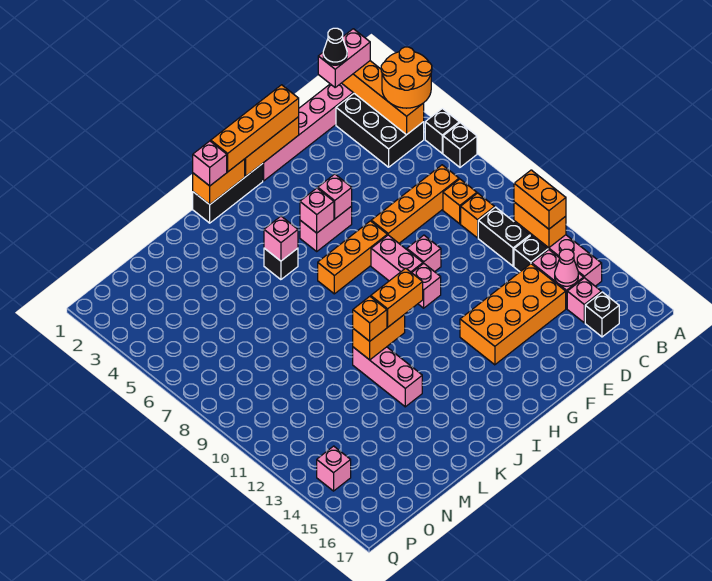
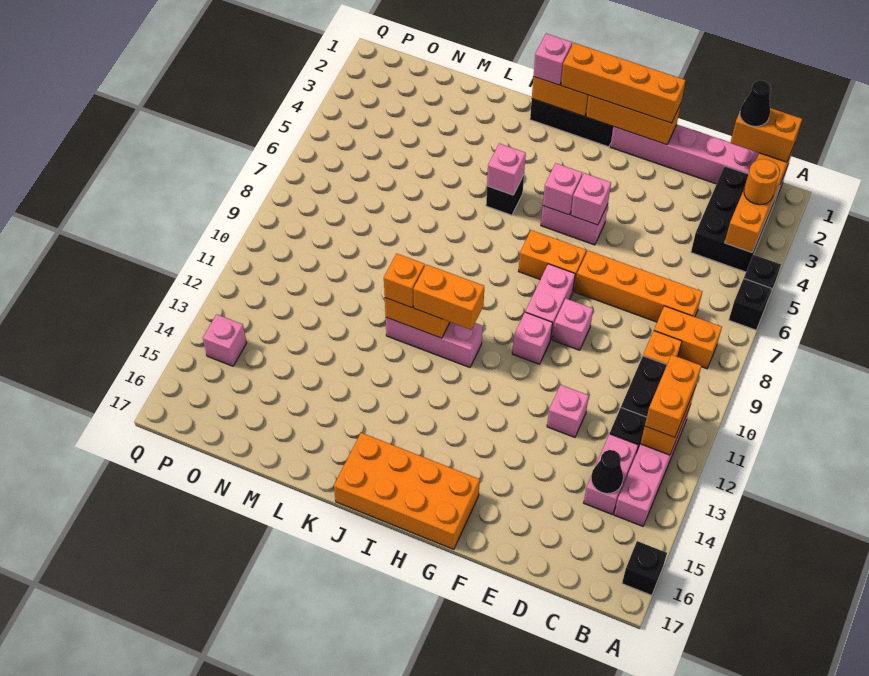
orange 2x2 round brick [381,47,432,108] -> orange 1x1 round brick [744,159,780,205]
pink 1x2 brick [318,29,370,87] -> orange 1x2 brick [730,108,802,162]
orange 1x1 brick [443,179,477,224] -> orange 1x2 brick [654,306,722,369]
pink 1x1 cone [555,249,578,286] -> black 1x1 cone [591,450,623,494]
pink 1x1 brick [567,278,601,323] -> pink 1x1 brick moved to [547,385,589,437]
black 1x1 brick [585,292,619,337] -> black 1x1 brick moved to [622,541,667,595]
orange 2x4 brick [460,264,566,365] -> orange 2x4 brick moved to [334,433,480,549]
orange 1x3 brick [318,221,387,294] -> orange 1x2 brick [518,230,586,291]
pink 1x3 brick [353,347,422,407] -> pink 1x3 brick turned to [386,318,483,367]

